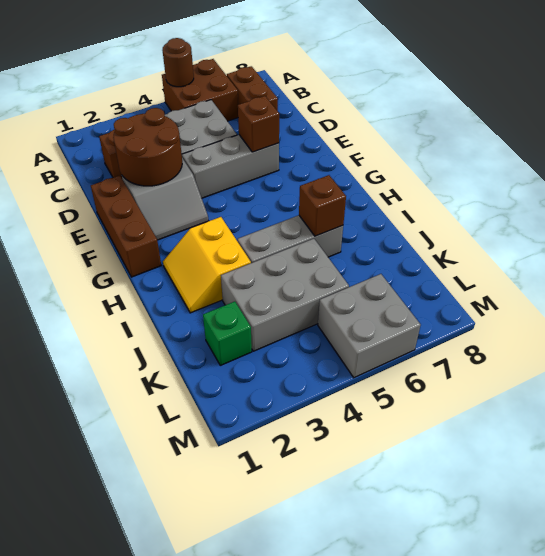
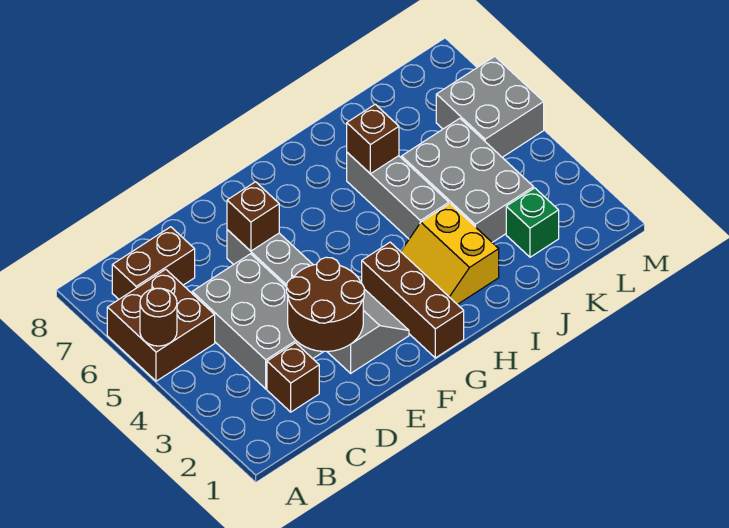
brown 1x3 brick [91,176,161,277] -> brown 1x3 brick turned to [362,242,464,358]
yellow 2x2 slope [163,217,251,313] -> yellow 2x2 slope turned to [401,204,499,304]

